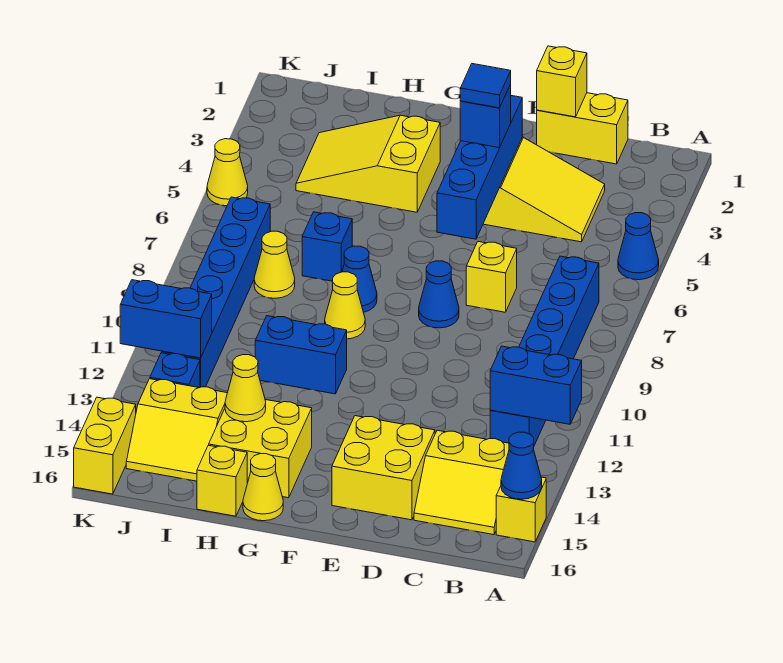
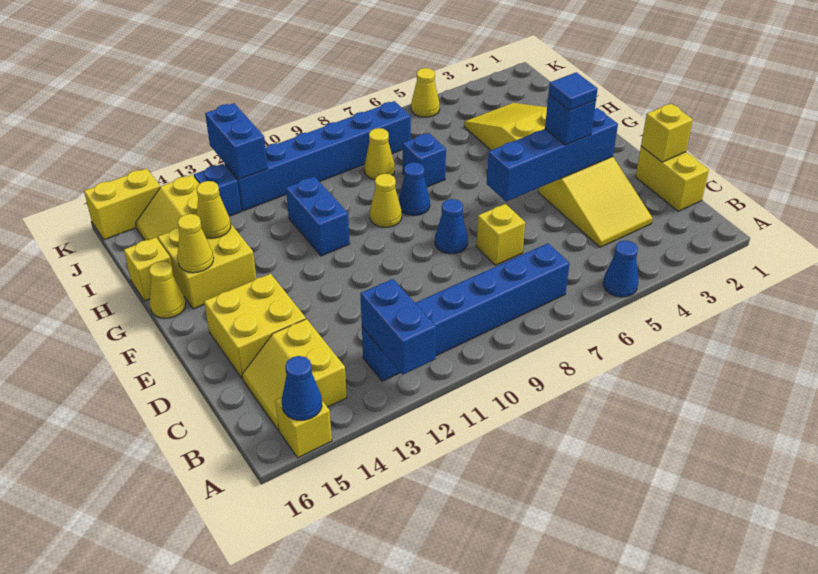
none -> yellow 1x1 cone [177,214,214,273]

